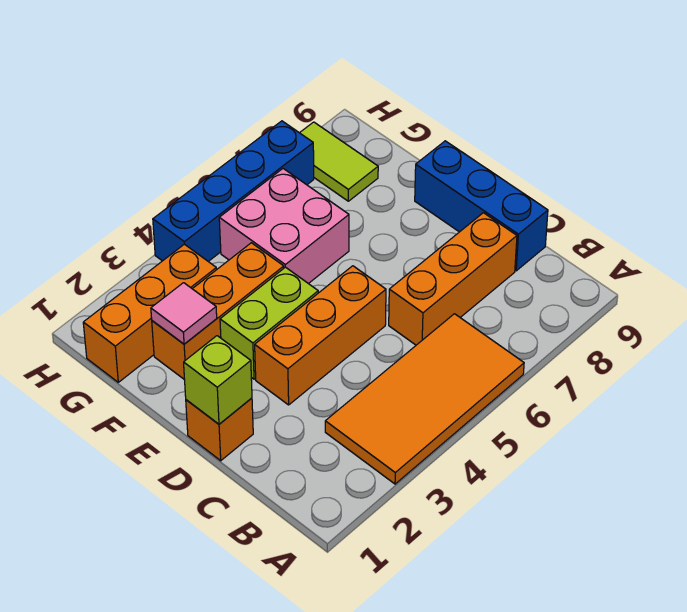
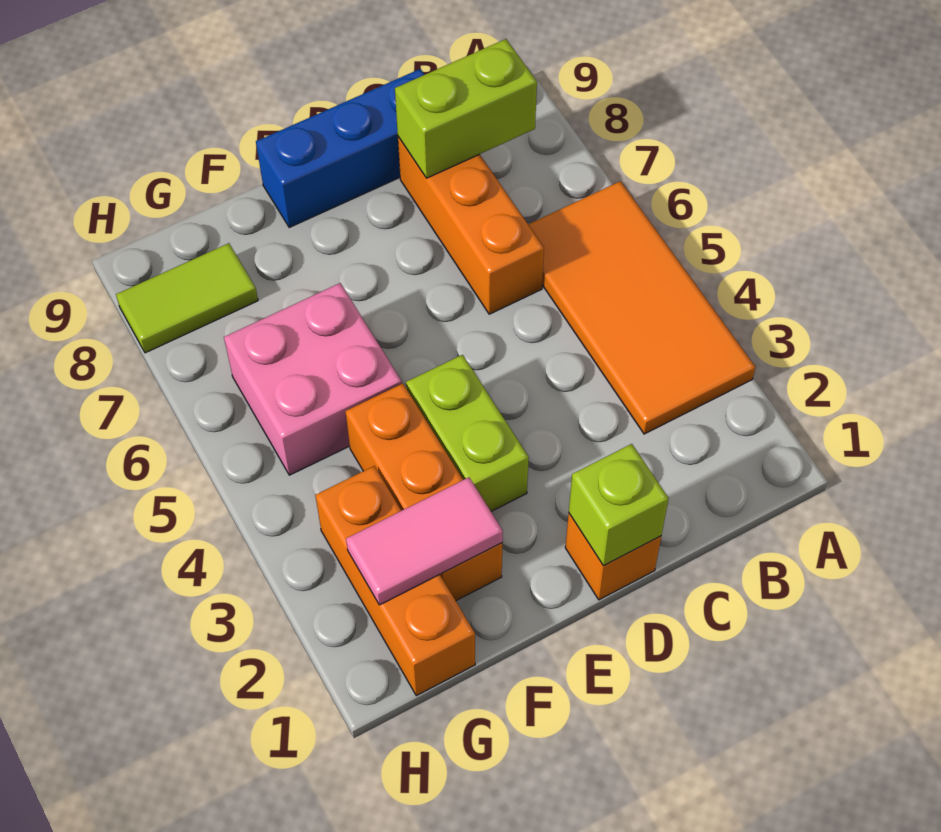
none -> lime 1x2 brick [395,39,537,178]
orange 1x3 brick [255,266,386,405] -> none
pink 1x1 tile [151,283,217,344] -> pink 1x2 tile [346,477,503,605]
blue 1x4 brick [153,121,314,261] -> none

